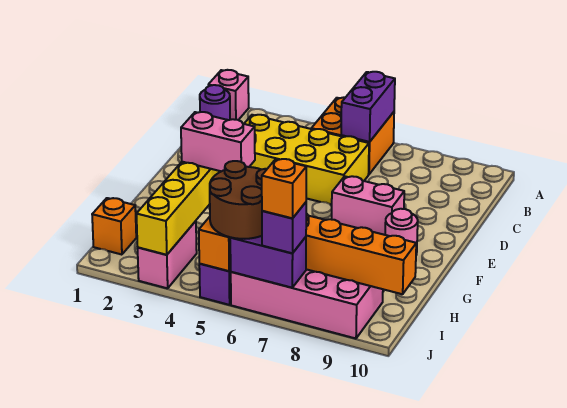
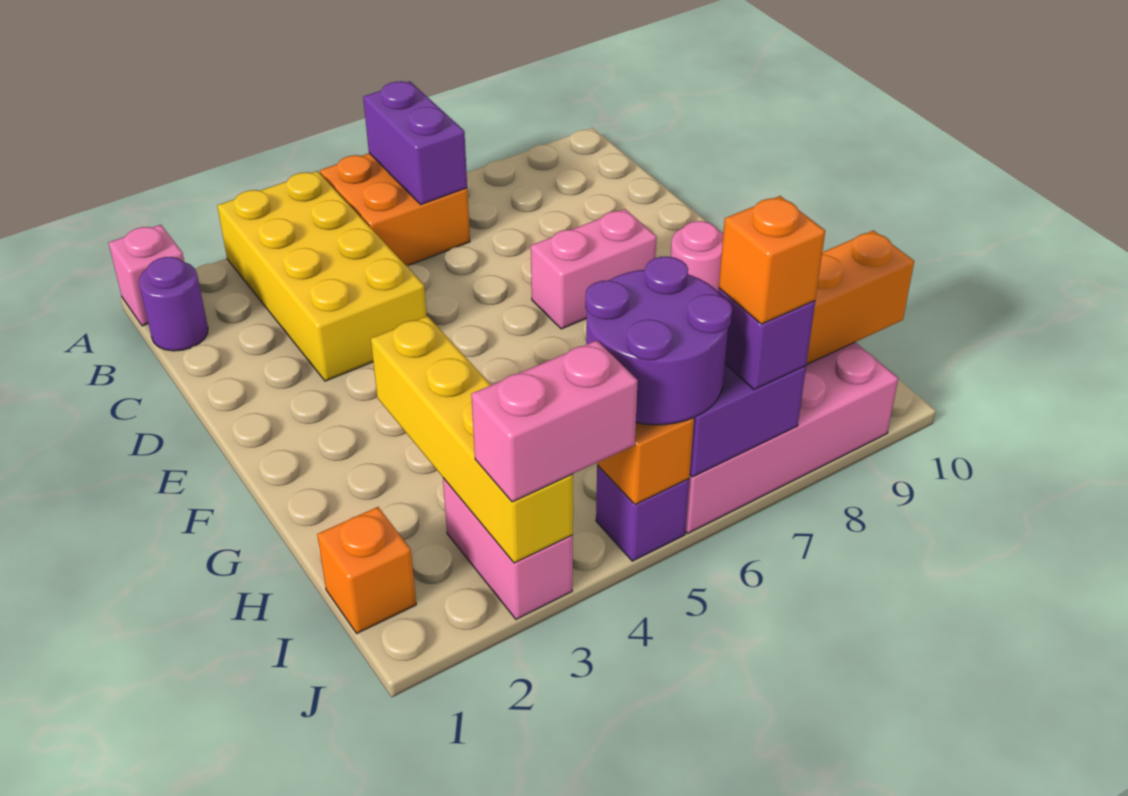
yellow 2x4 brick [244,115,369,205] -> yellow 2x4 brick turned to [217,171,426,381]
pink 1x2 brick [181,112,255,171] -> pink 1x2 brick moved to [471,340,638,502]
brown 2x2 round brick [210,161,267,239] -> purple 2x2 round brick [585,257,732,425]

